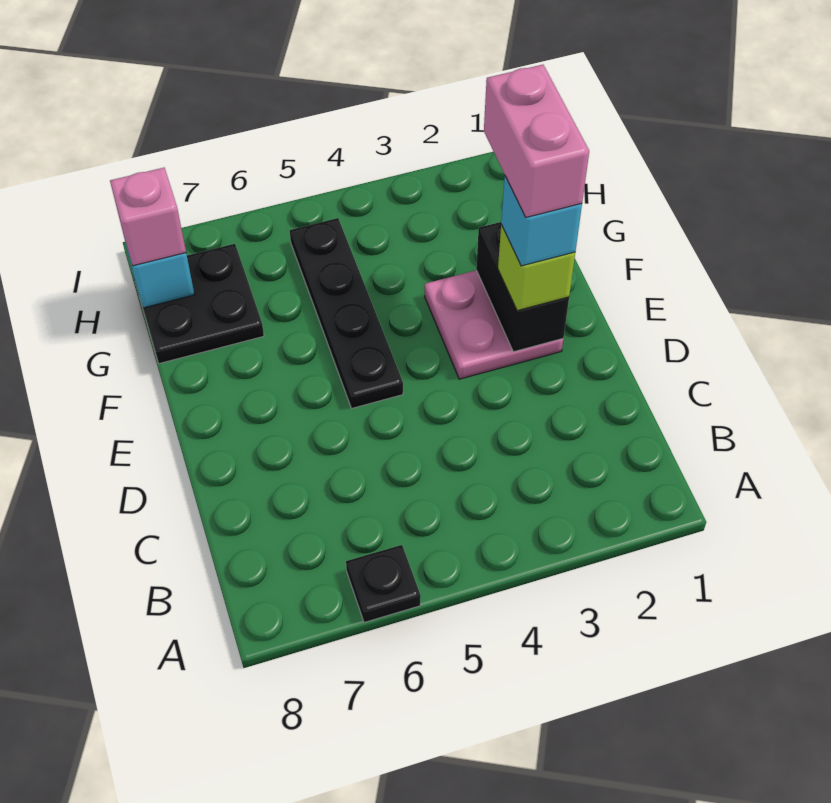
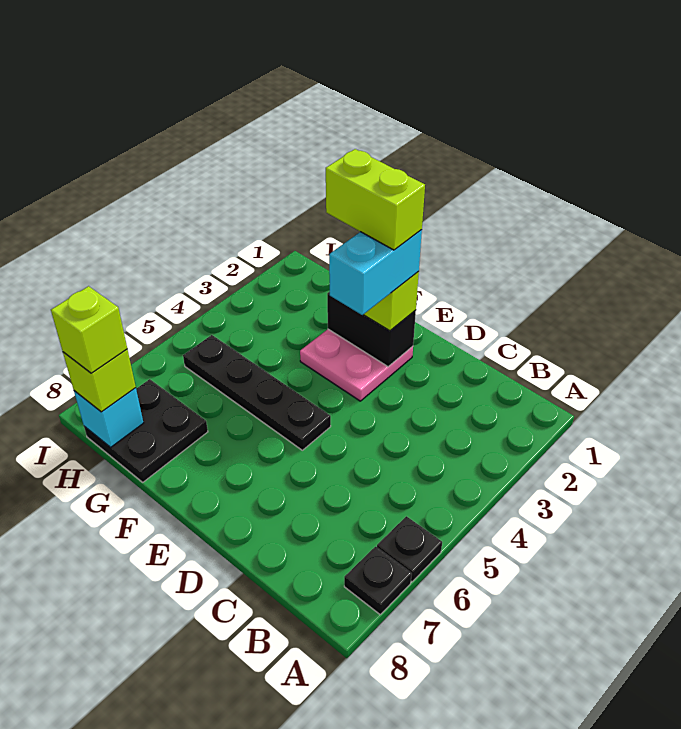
none -> black 1x1 plate [344,547,412,614]
cyan 1x1 brick [501,176,582,266] -> cyan 1x2 brick [329,230,422,315]
pink 1x2 brick [484,65,589,217] -> lime 1x2 brick [326,149,425,250]
pink 1x1 brick [110,168,186,266] -> lime 1x1 brick [63,349,136,412]
none -> lime 1x1 brick [51,286,127,373]

